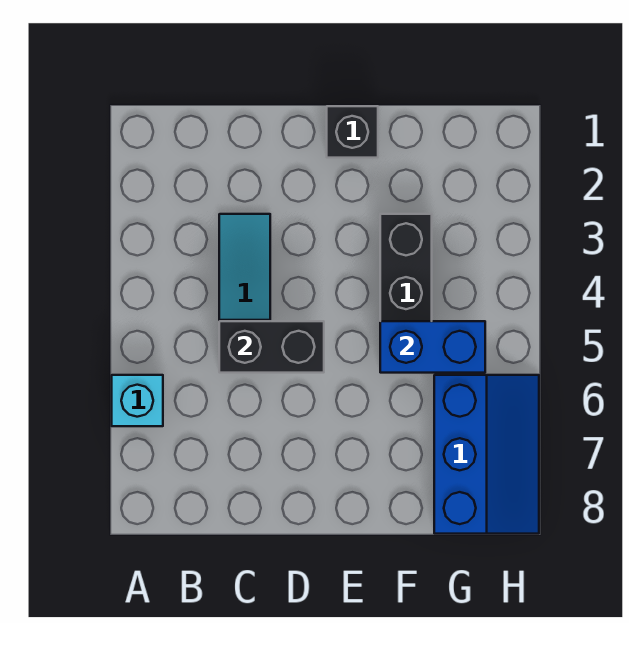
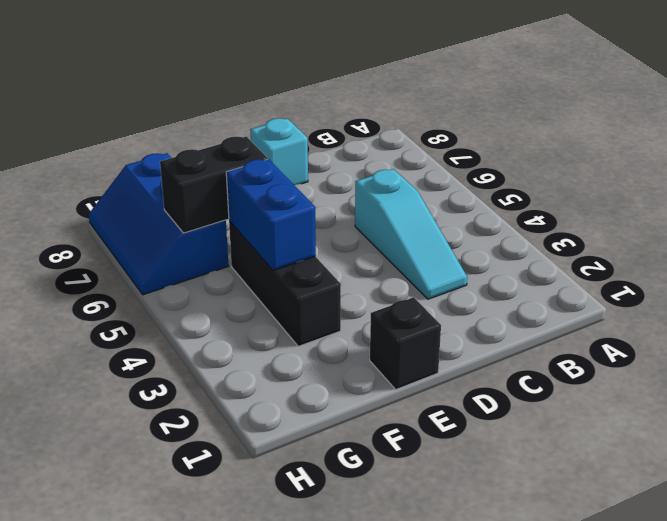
cyan 1x1 brick [112,375,163,426] -> cyan 1x1 brick moved to [250,118,308,185]
black 1x2 brick [219,321,324,373] -> black 1x2 brick moved to [160,137,268,233]
blue 1x2 brick [380,321,485,373] -> blue 1x2 brick turned to [226,159,316,270]

